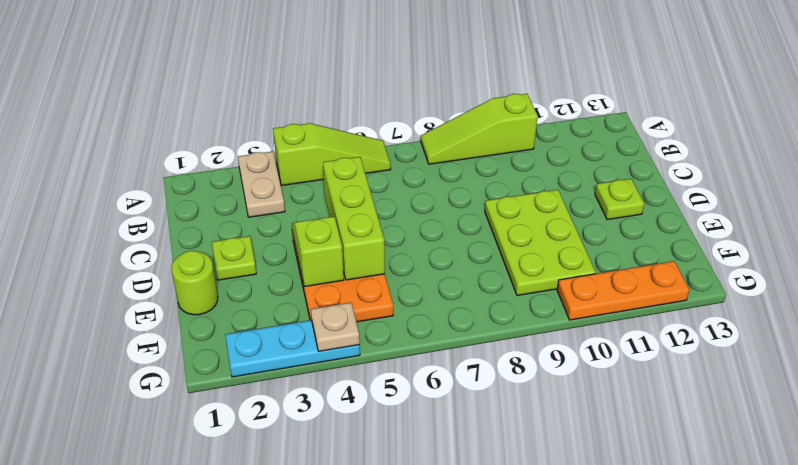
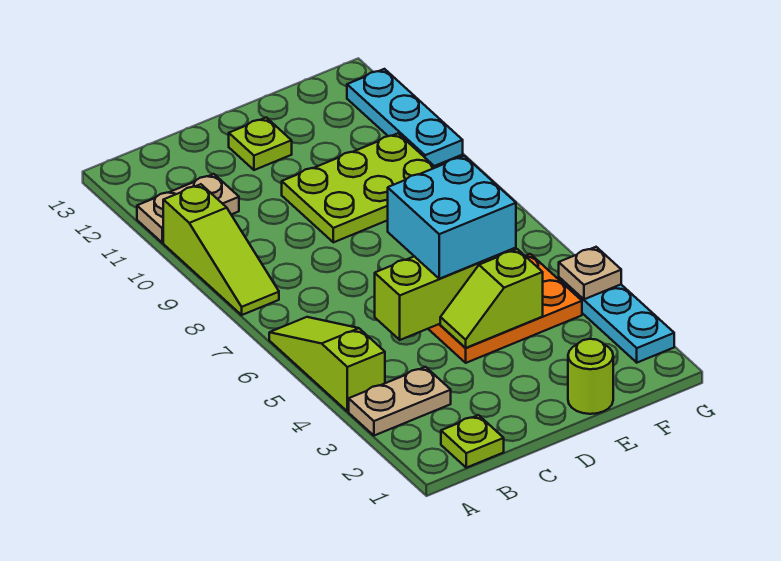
none -> tan 1x2 plate [137,174,239,243]
lime 1x1 plate [212,236,256,280] -> lime 1x1 plate moved to [441,415,504,468]
none -> cyan 2x2 brick [388,156,516,279]
orange 1x3 plate [557,261,689,320] -> cyan 1x3 plate [347,69,463,166]

